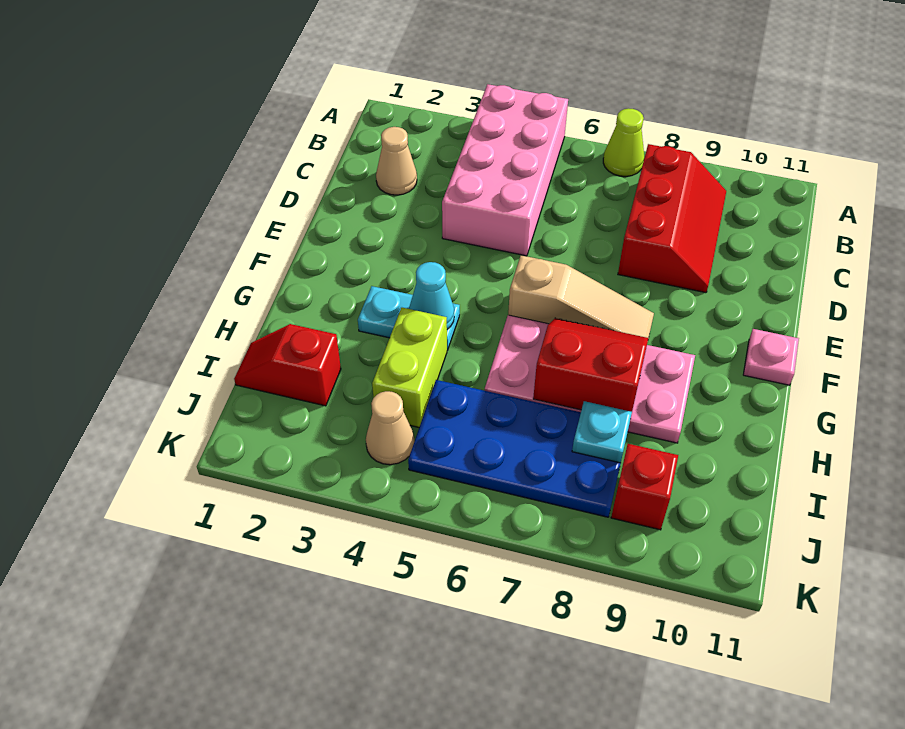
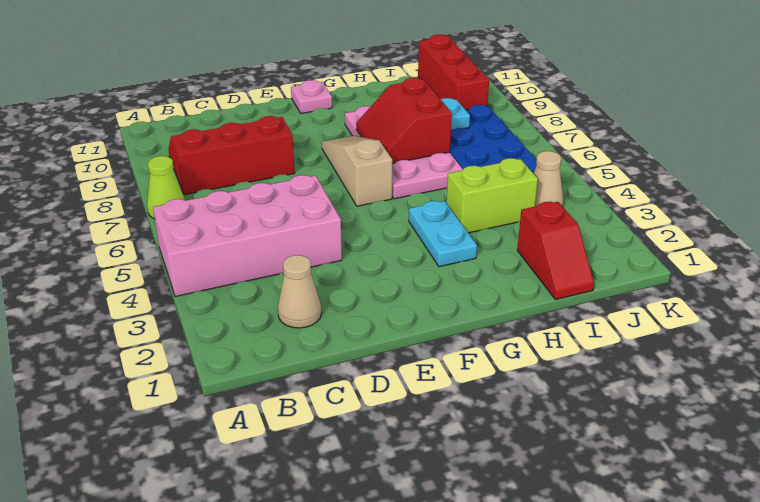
cyan 1x1 cone [409,262,454,329] -> none
red 1x1 brick [611,444,678,530] -> red 1x3 brick [418,34,489,110]

